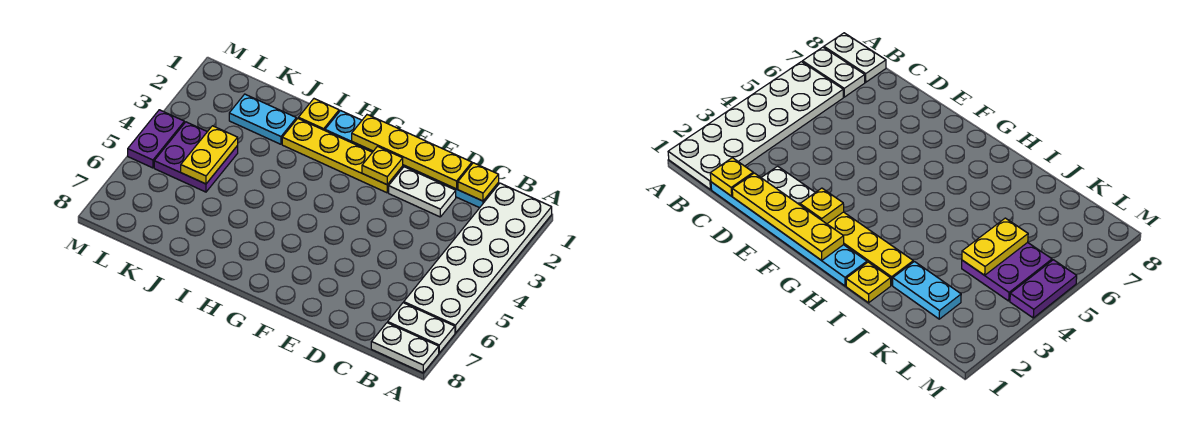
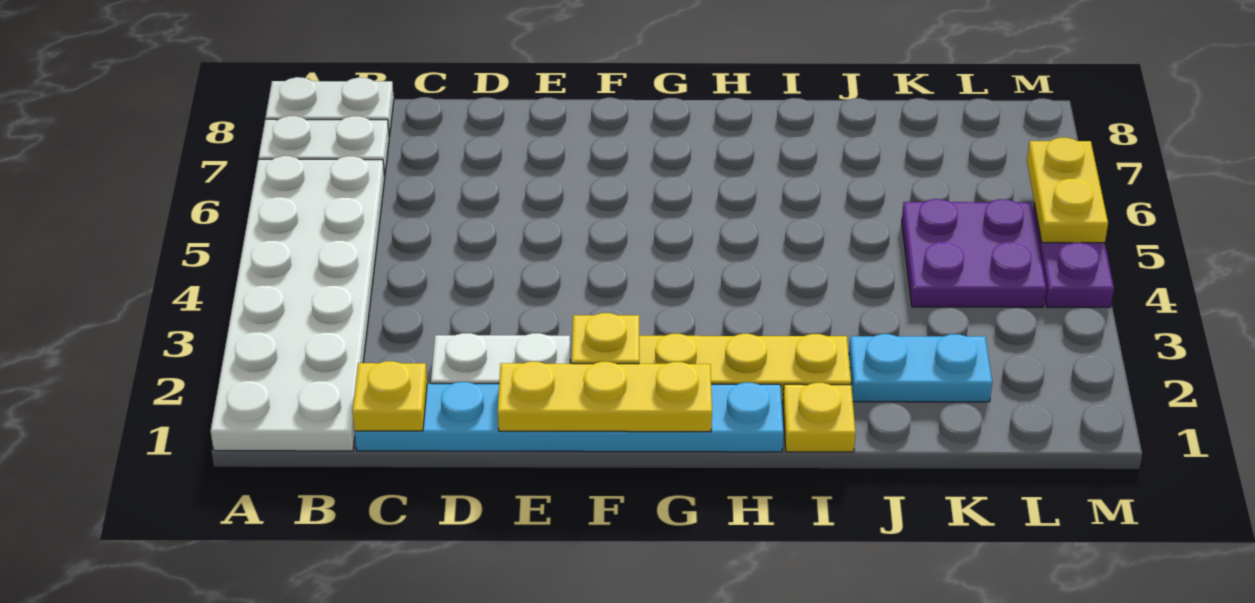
yellow 1x4 plate [352,115,472,189] -> yellow 1x3 plate [498,362,712,432]
yellow 1x2 plate [181,126,238,184] -> yellow 1x2 plate moved to [1027,138,1108,243]

